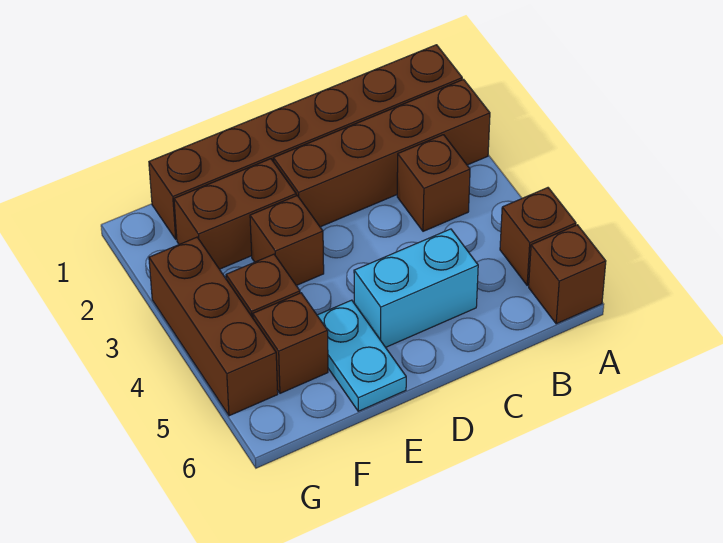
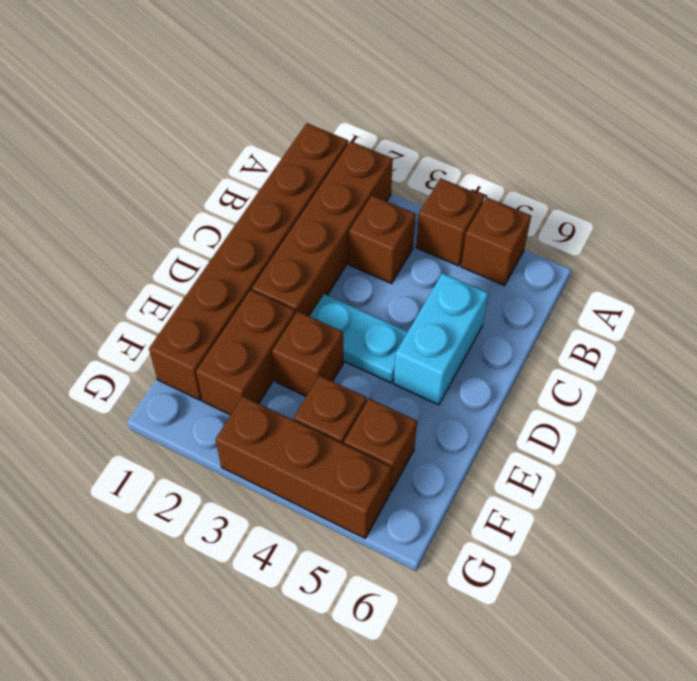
brown 1x1 brick [529,225,606,324] -> brown 1x1 brick moved to [416,178,484,266]
cyan 1x2 plate [317,300,406,411] -> cyan 1x2 plate moved to [310,294,408,383]

